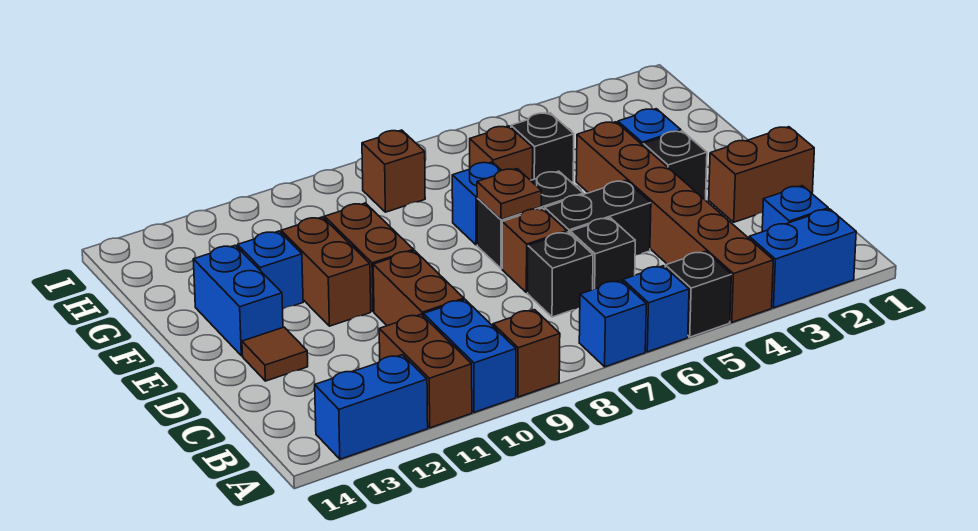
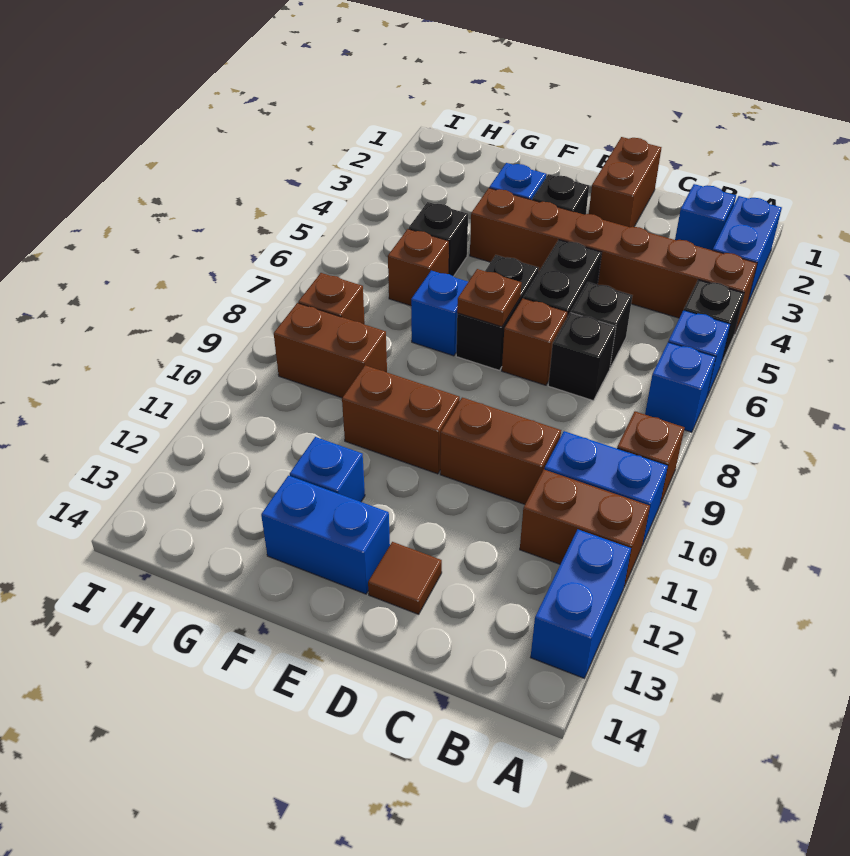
brown 1x2 brick [281,217,371,326] -> brown 1x2 brick moved to [274,303,387,398]

